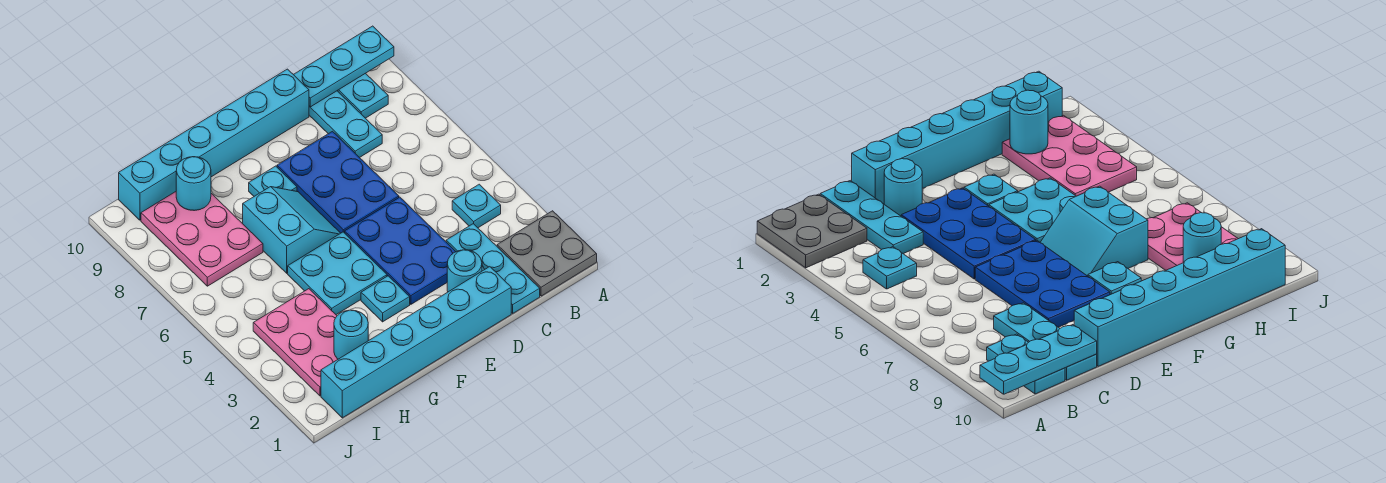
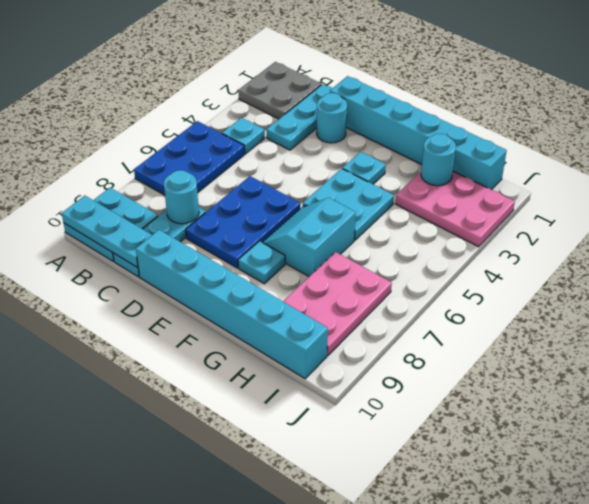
cyan 1x2 plate [337,73,388,118] -> cyan 2x2 plate [64,188,158,261]
blue 2x3 plate [345,197,456,304] -> blue 2x3 plate moved to [134,121,245,195]
pink 2x3 plate [253,289,338,396] -> pink 2x3 plate turned to [395,171,515,247]
cyan 1x1 round brick [176,157,211,211] -> cyan 1x1 round brick moved to [164,170,199,224]

